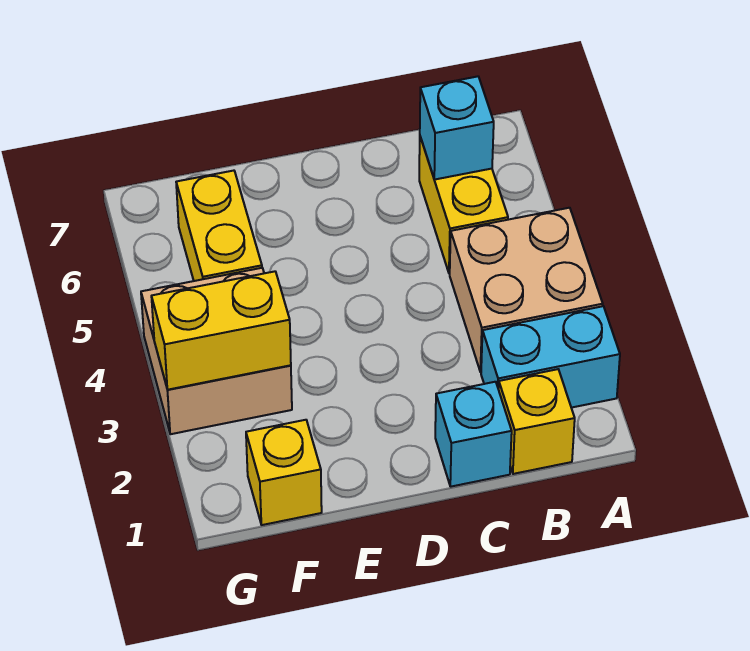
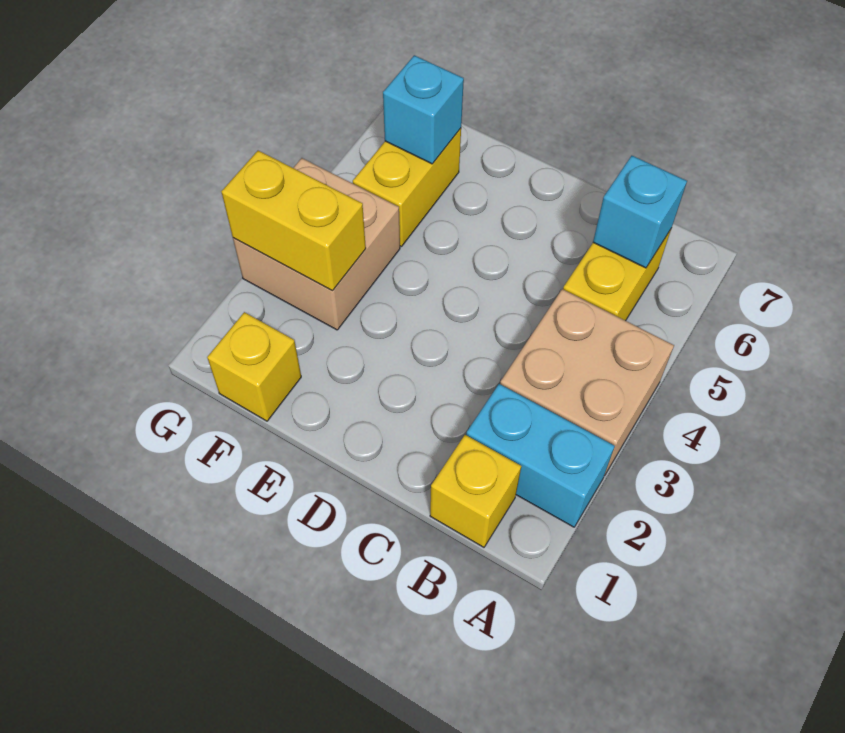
cyan 1x1 brick [435,382,512,487] -> cyan 1x1 brick moved to [383,55,464,164]

